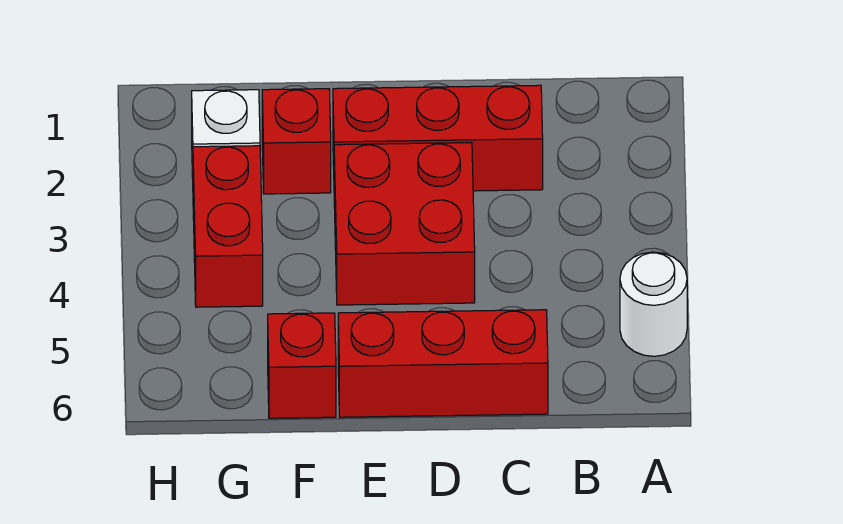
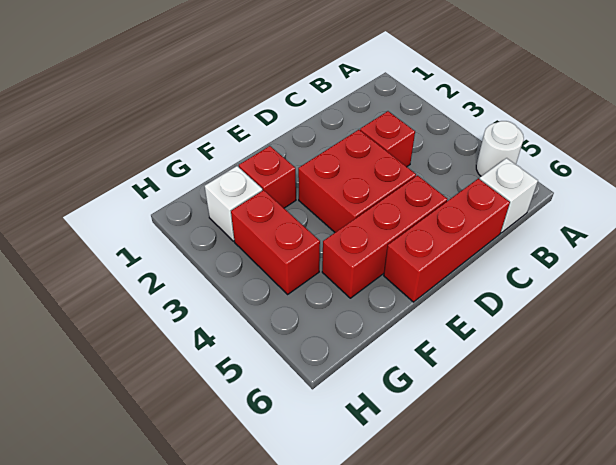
none -> white 1x1 brick [479,158,538,233]
red 1x3 brick [333,85,543,191] -> red 1x3 brick moved to [322,175,447,298]
red 1x1 brick [268,313,336,418] -> red 1x1 brick moved to [360,111,415,167]

